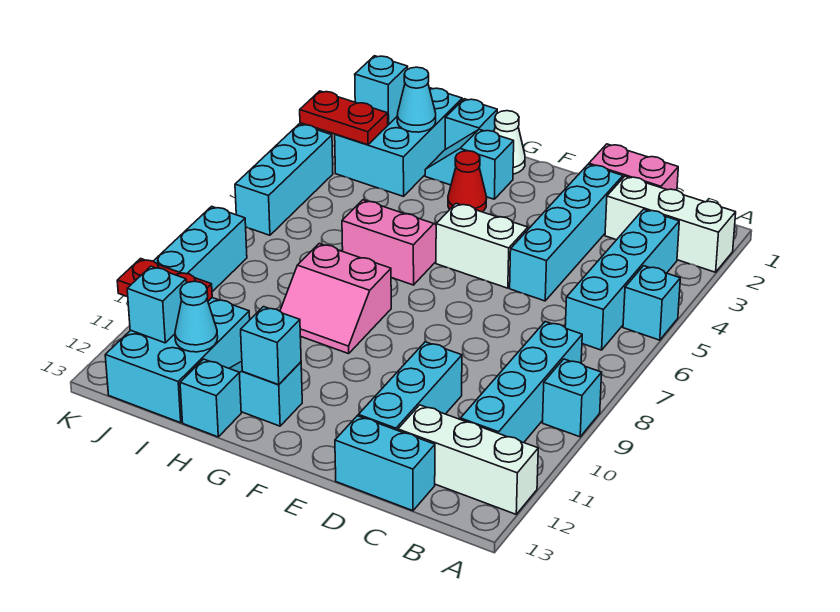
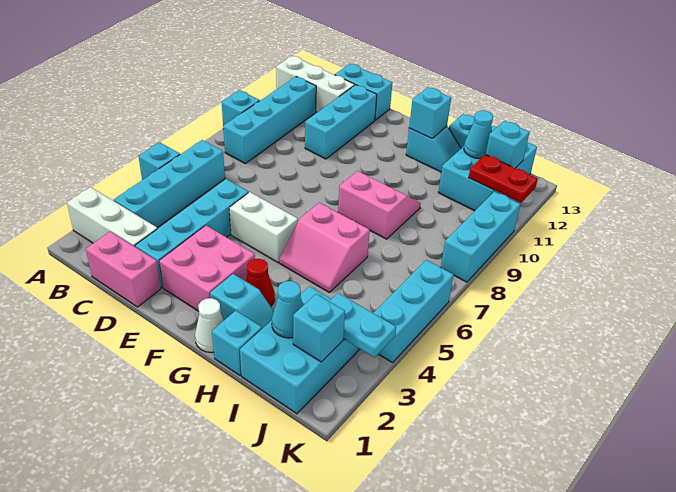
none -> pink 2x2 brick [159,225,255,311]
red 1x2 plate [300,91,388,145] -> cyan 1x2 plate [329,293,396,357]

